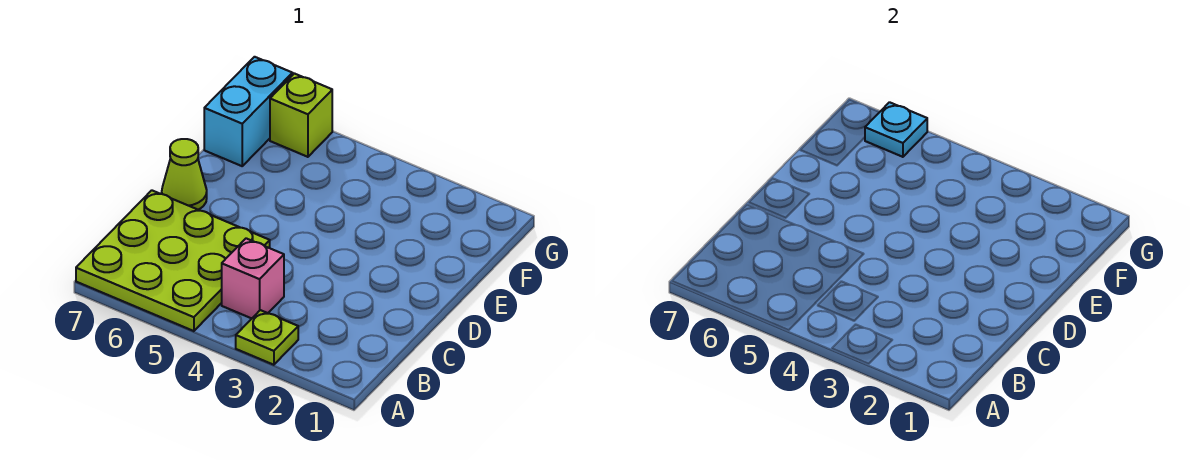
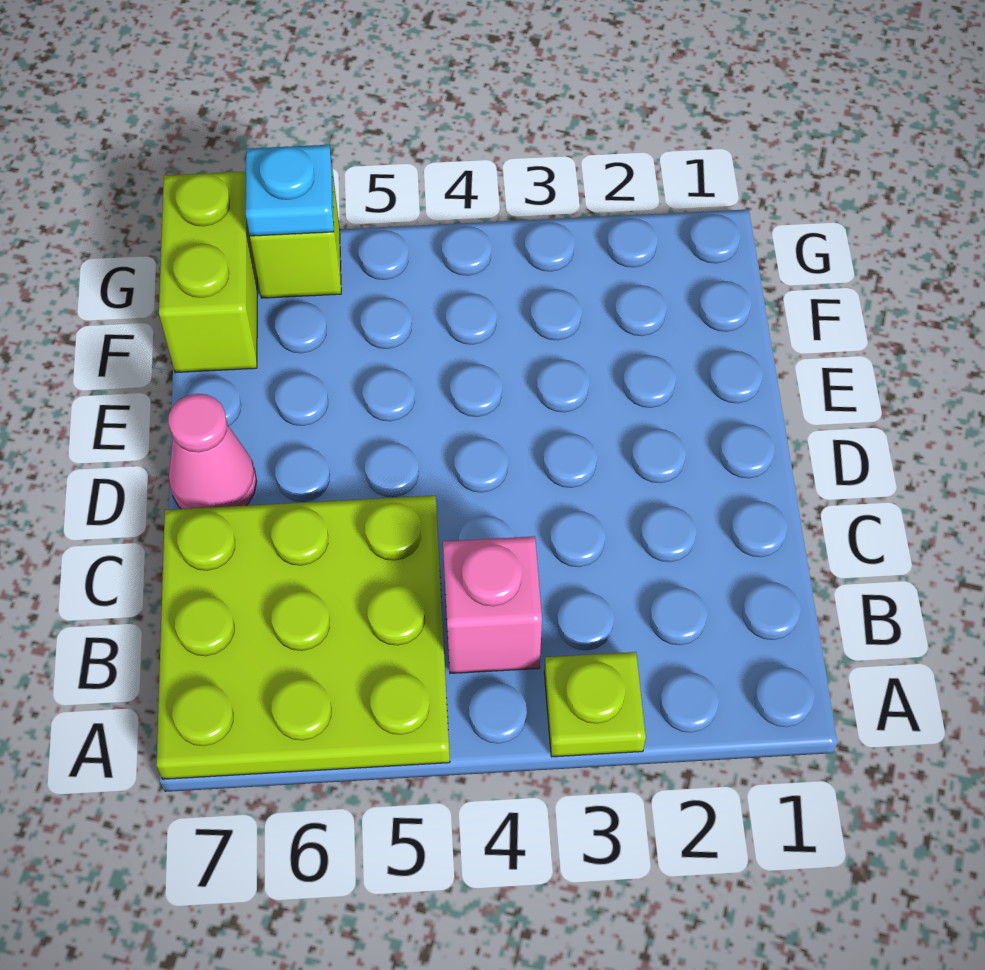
lime 1x1 cone [162,139,207,210] -> pink 1x1 cone [168,394,257,509]
cyan 1x2 brick [204,57,293,166] -> lime 1x2 brick [159,172,257,373]

